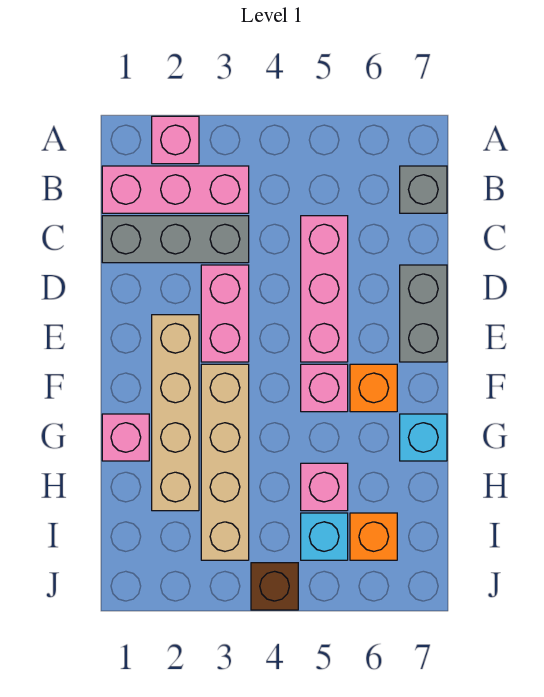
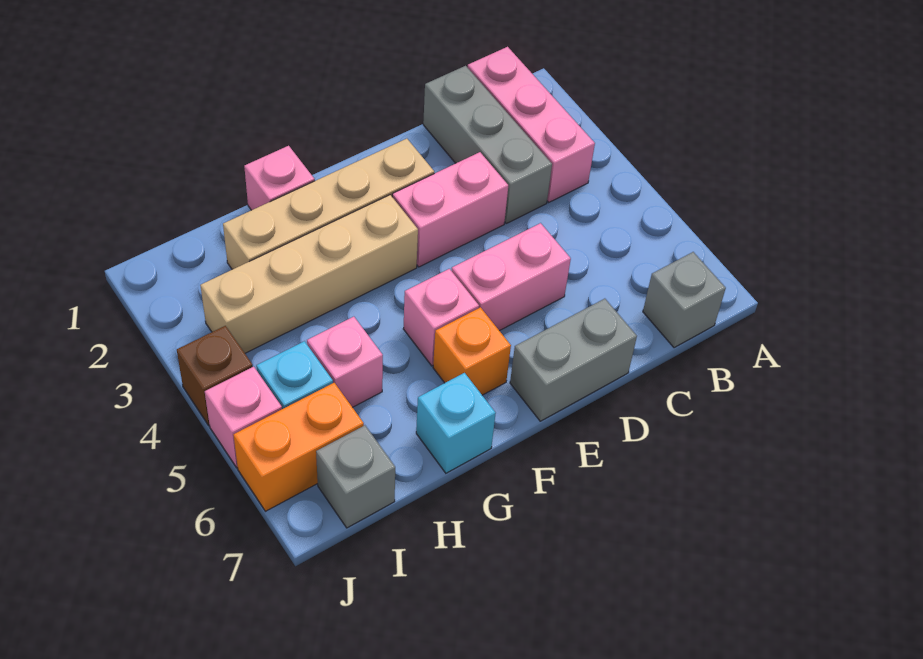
pink 1x1 brick [152,116,199,164] -> pink 1x1 brick moved to [205,367,282,468]
pink 1x3 brick [301,216,348,362] -> pink 1x2 brick [452,223,571,331]
orange 1x1 brick [350,513,397,560] -> orange 1x2 brick [233,383,364,511]
none -> grey 1x1 brick [316,425,395,528]

